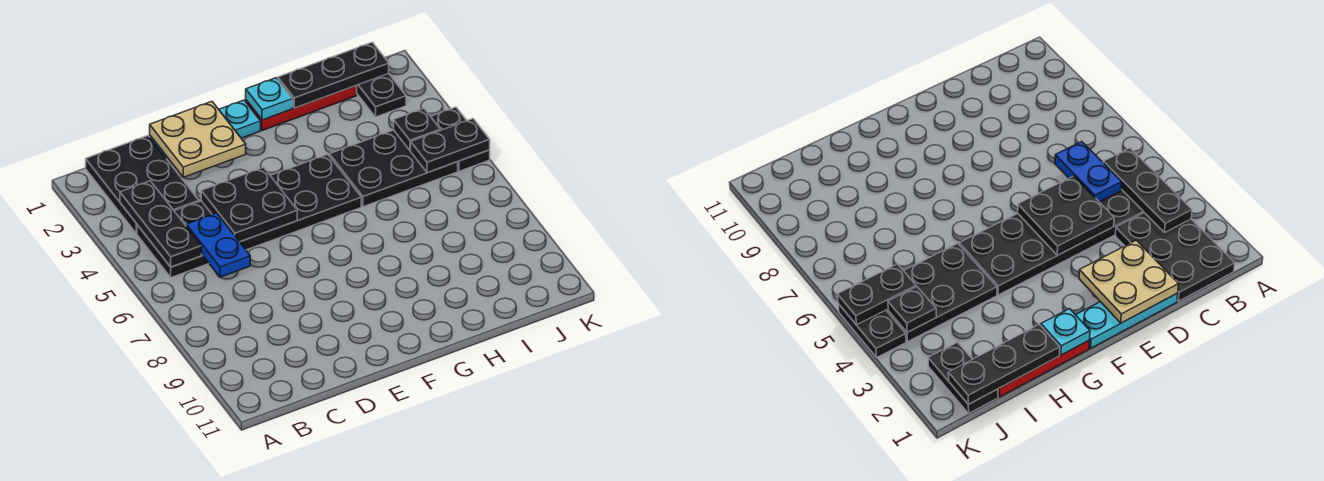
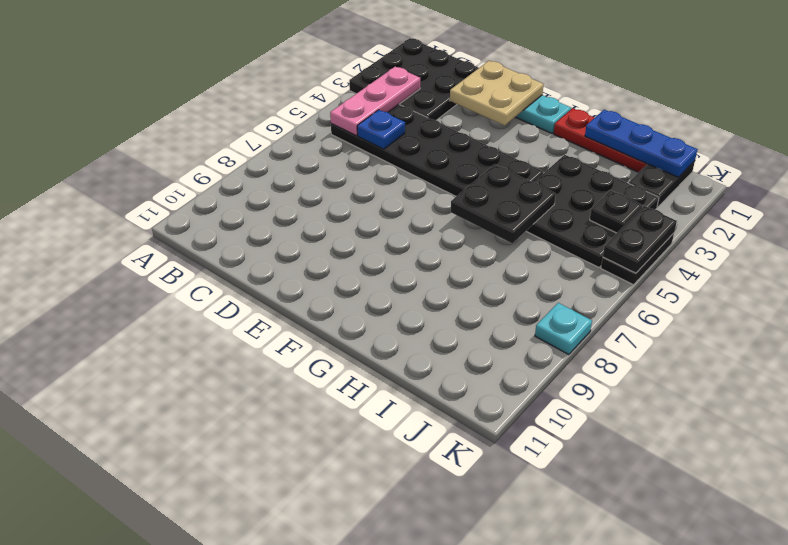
black 2x3 plate [86,136,199,234] -> black 3x3 plate [349,38,478,120]
black 1x3 plate [120,181,201,267] -> pink 1x3 plate [330,67,420,136]
blue 1x2 plate [186,213,250,277] -> blue 1x1 plate [357,110,405,149]
black 2x2 plate [201,167,297,242] -> black 2x2 plate moved to [451,164,556,243]
cyan 1x1 plate [246,78,293,120] -> cyan 1x1 plate moved to [535,303,592,355]
black 1x3 plate [278,42,389,108] -> blue 1x3 plate [585,110,698,177]
black 2x3 plate [329,130,458,207] -> black 3x3 plate [526,155,659,267]
black 1x2 plate [411,119,490,173] -> black 1x2 plate turned to [603,206,677,273]

